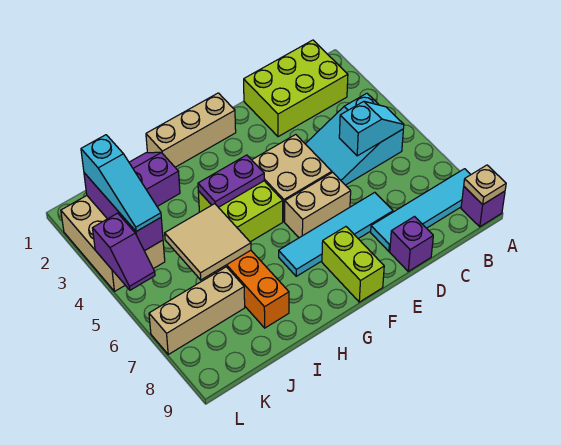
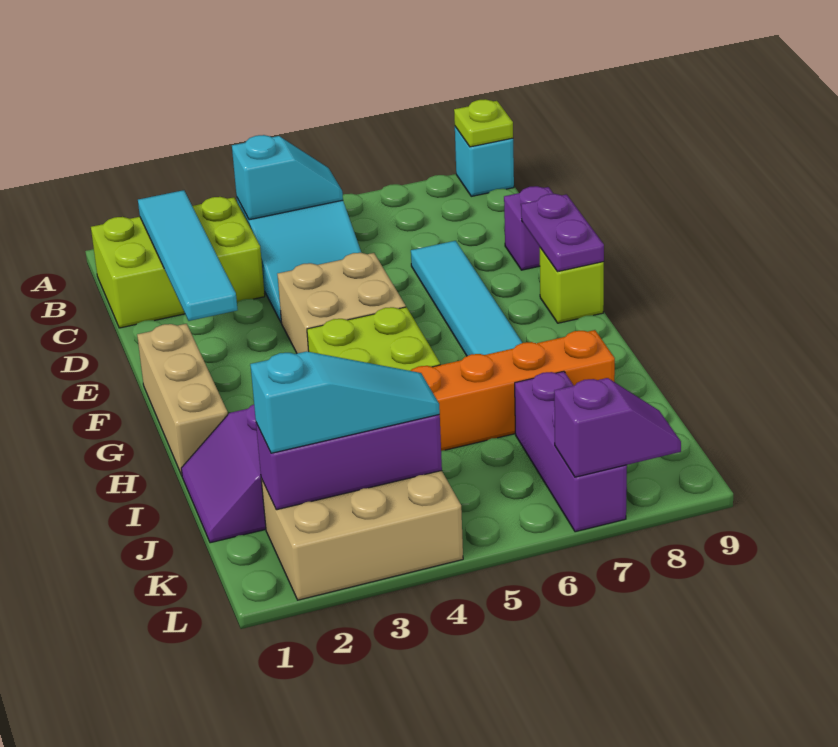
cyan 1x4 tile [371,169,471,251] -> cyan 1x4 tile moved to [138,190,238,321]
purple 1x1 brick [461,187,505,227] -> cyan 1x1 brick [455,127,514,196]
tan 1x1 plate [464,165,506,204] -> lime 1x1 plate [454,99,513,147]
lime 2x3 brick [244,40,348,137] -> lime 2x3 brick turned to [91,197,265,328]
cyan 1x2 slope [339,101,404,156] -> cyan 1x2 slope turned to [232,135,343,220]
tan 1x2 brick [285,172,351,238] -> none
lime 1x2 brick [322,227,384,302] -> lime 1x1 brick [540,248,604,323]
purple 1x2 plate [198,155,264,207] -> purple 1x2 plate moved to [521,194,604,272]
tan 2x2 tile [165,204,251,280] -> none
tan 1x3 brick [149,267,245,354] -> purple 1x3 brick [515,371,627,532]
purple 1x2 slope [93,213,155,290] -> purple 1x2 slope moved to [554,378,681,477]

